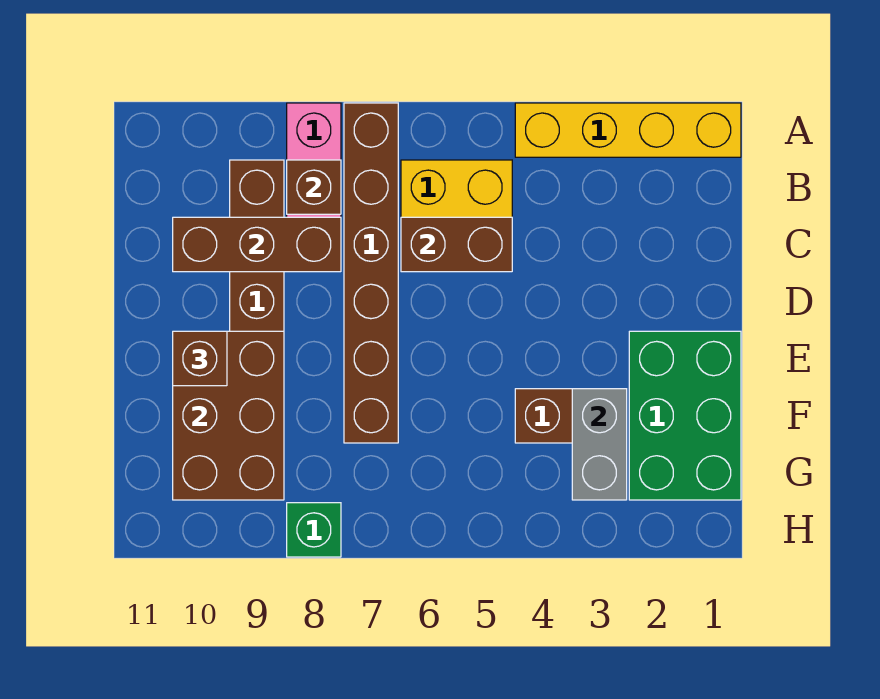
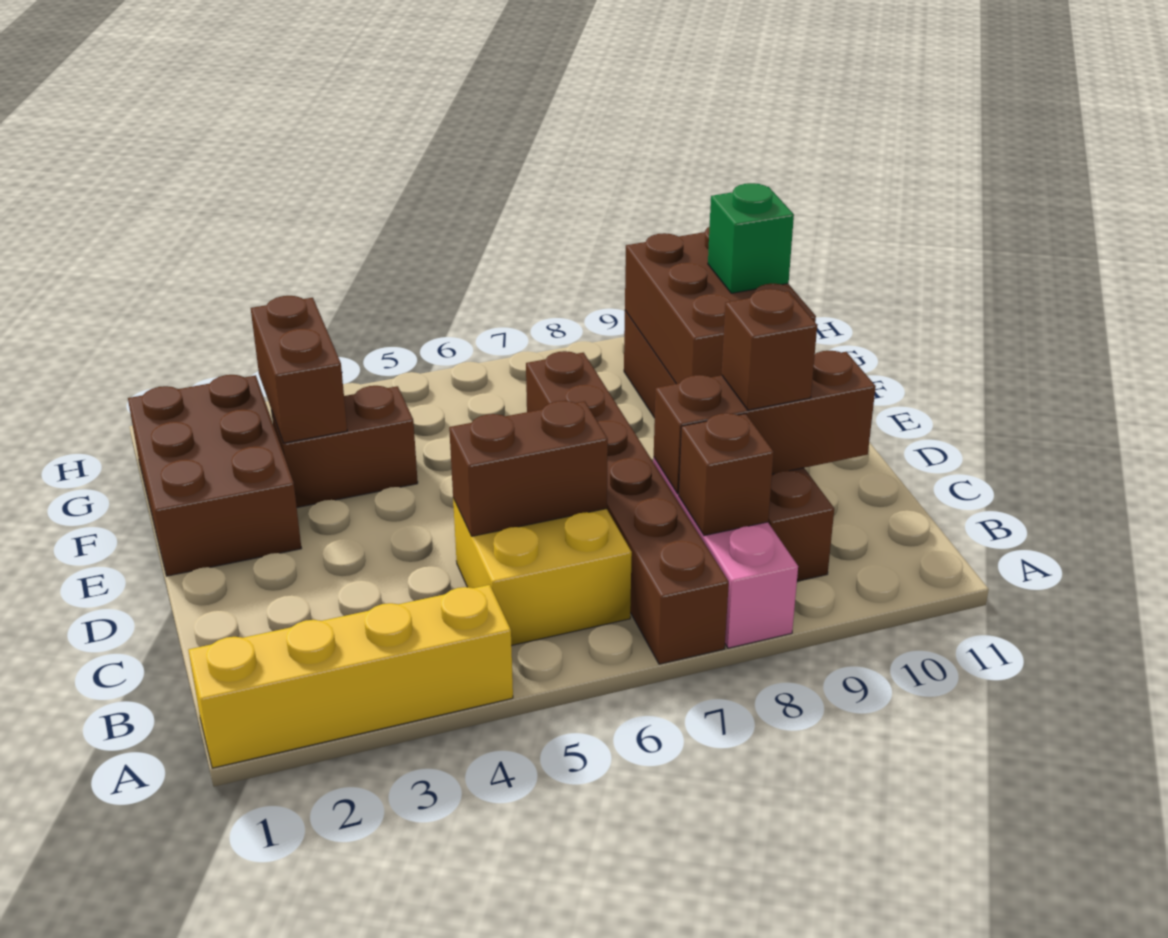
green 2x3 brick [629,331,741,500] -> brown 2x3 brick [128,375,301,576]
brown 1x1 brick [173,331,227,386] -> brown 1x1 brick moved to [722,289,817,410]
grey 1x2 brick [572,389,627,500] -> brown 1x2 brick [251,296,347,443]
green 1x1 brick [287,503,341,557] -> green 1x1 brick moved to [708,183,794,293]

